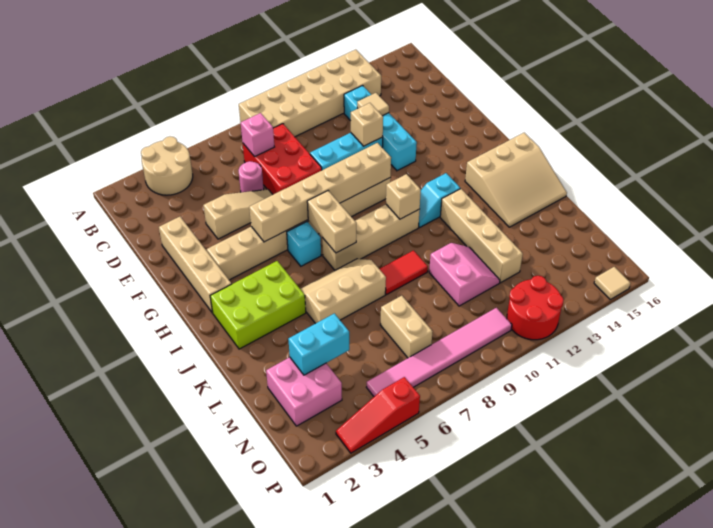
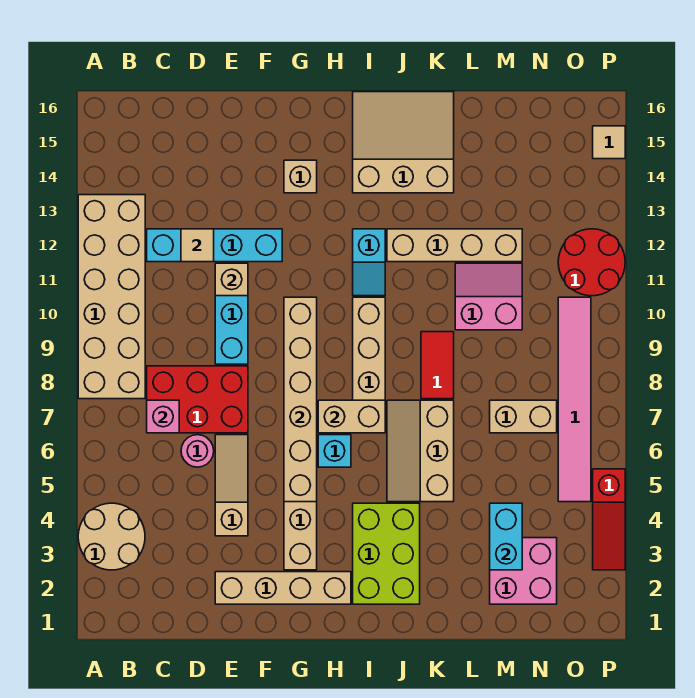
tan 1x1 brick [386,174,421,219] -> tan 1x1 brick moved to [284,160,317,193]
tan 3x3 slope [465,133,567,227] -> tan 3x3 slope turned to [353,92,454,193]

